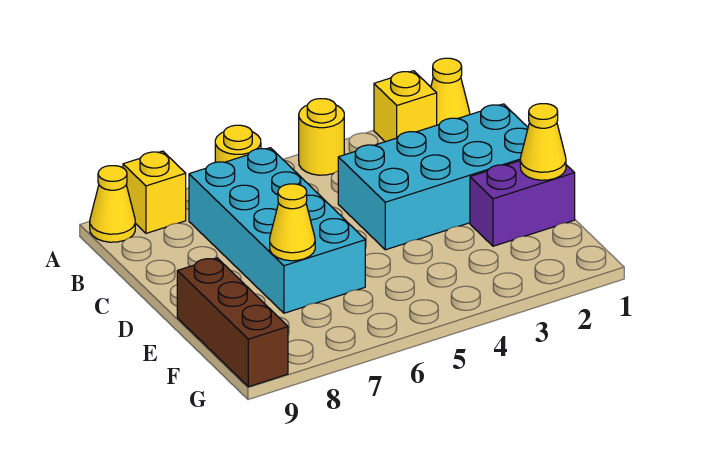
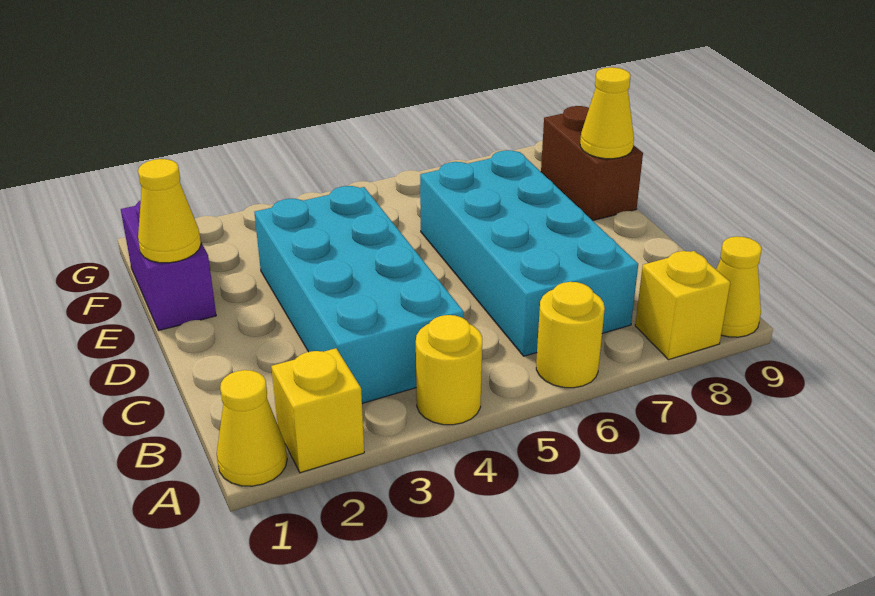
cyan 2x4 brick [338,104,528,250] -> cyan 2x4 brick turned to [254,186,464,403]
purple 1x2 brick [470,161,575,246] -> purple 1x2 brick turned to [121,200,216,330]
yellow 1x1 cone [270,184,315,261] -> yellow 1x1 cone moved to [580,67,634,159]
brown 1x3 brick [177,258,288,387] -> brown 1x2 brick [541,106,643,221]

